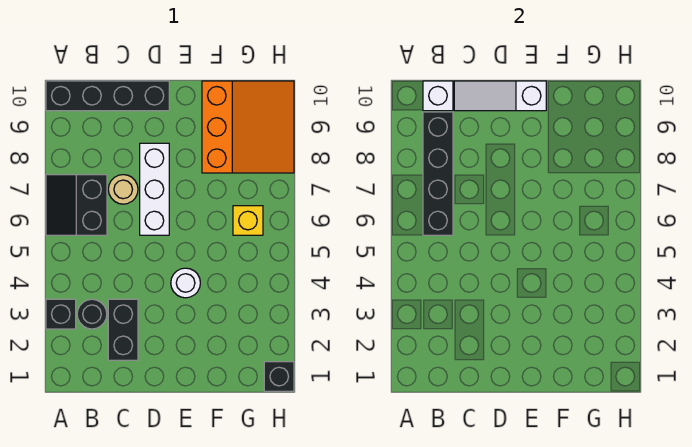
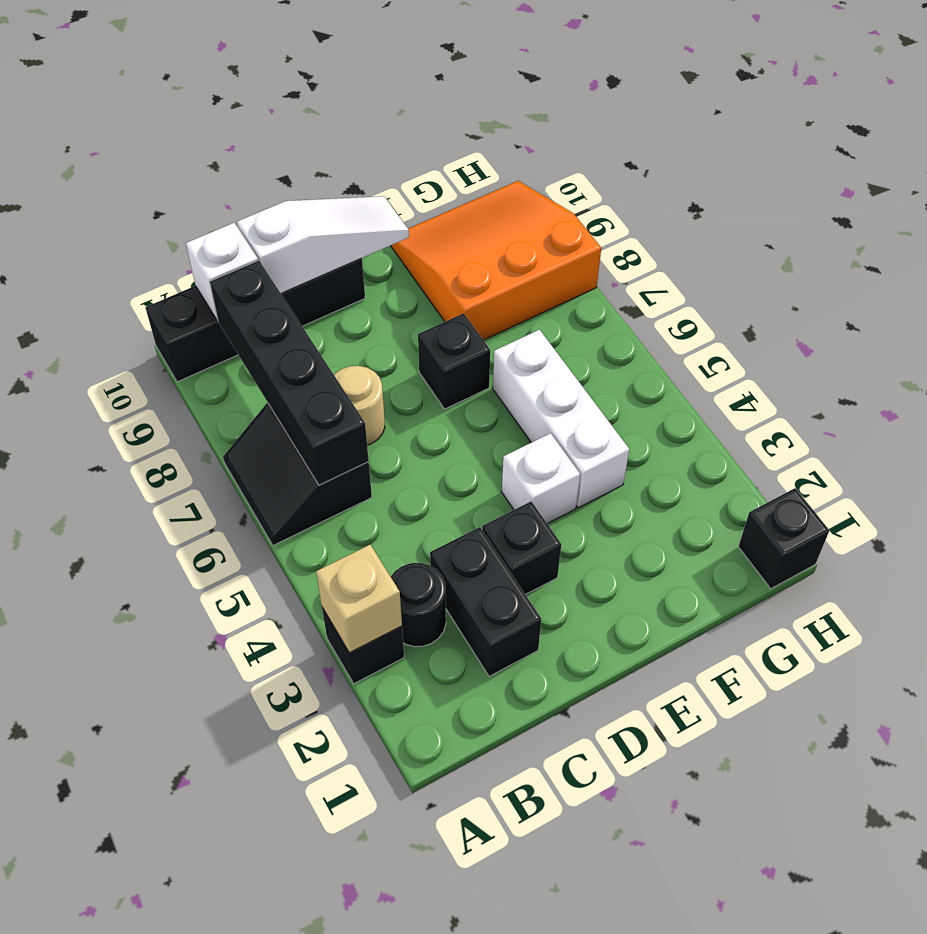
none -> tan 1x1 brick [316,545,402,653]
white 1x3 slope [454,81,546,111] -> white 1x3 slope turned to [237,196,409,293]
none -> black 1x1 brick [482,501,561,594]
white 1x3 brick [140,143,169,235] -> white 1x3 brick moved to [493,330,629,508]
white 1x1 round brick [171,268,200,298] -> white 1x1 brick [502,433,580,524]
none -> black 1x1 brick [418,313,490,409]
orange 3x3 slope [202,81,294,173] -> orange 3x3 slope turned to [391,181,601,340]
yellow 1x1 brick [233,206,263,235] -> none

